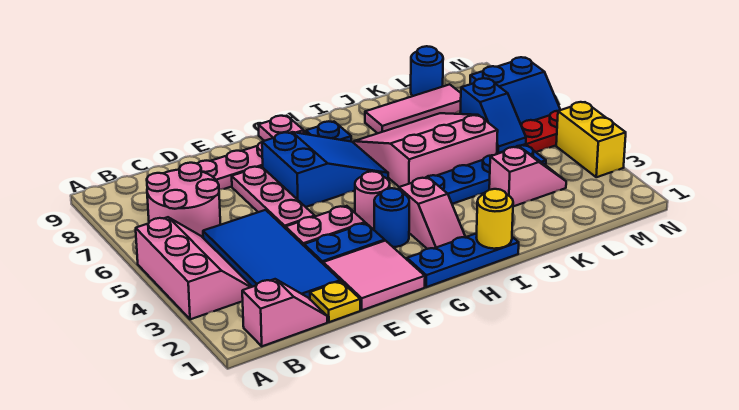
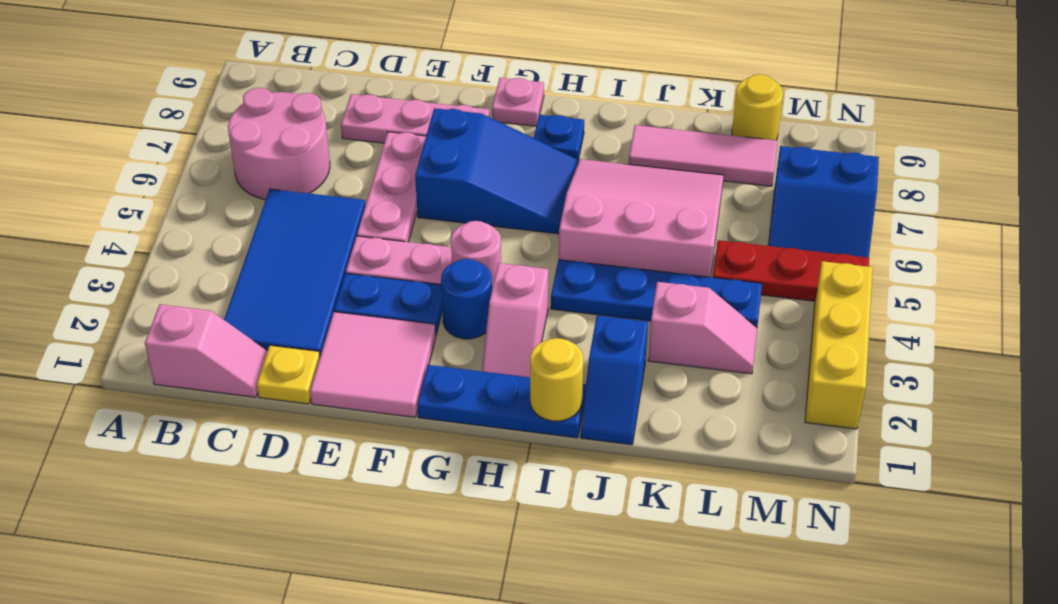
pink 2x3 slope [136,217,252,319] -> none
blue 1x2 slope [460,78,526,153] -> blue 1x2 slope moved to [581,315,648,445]
blue 1x1 round brick [411,46,443,96] -> yellow 1x1 round brick [732,74,783,140]
yellow 1x2 brick [556,102,626,177] -> yellow 1x3 brick [805,261,873,429]

